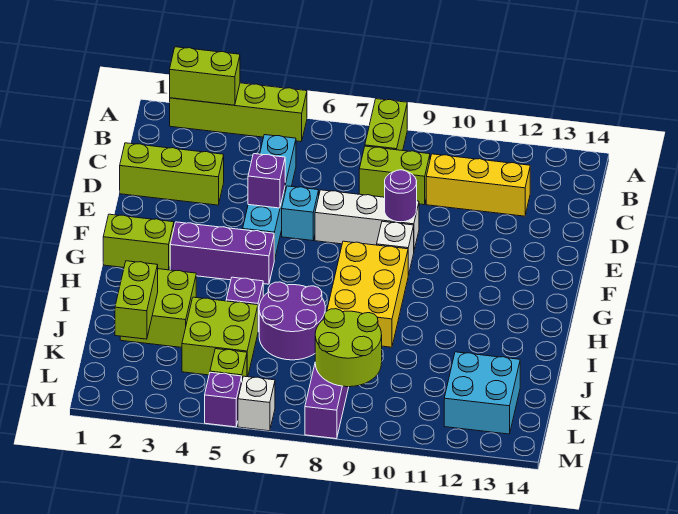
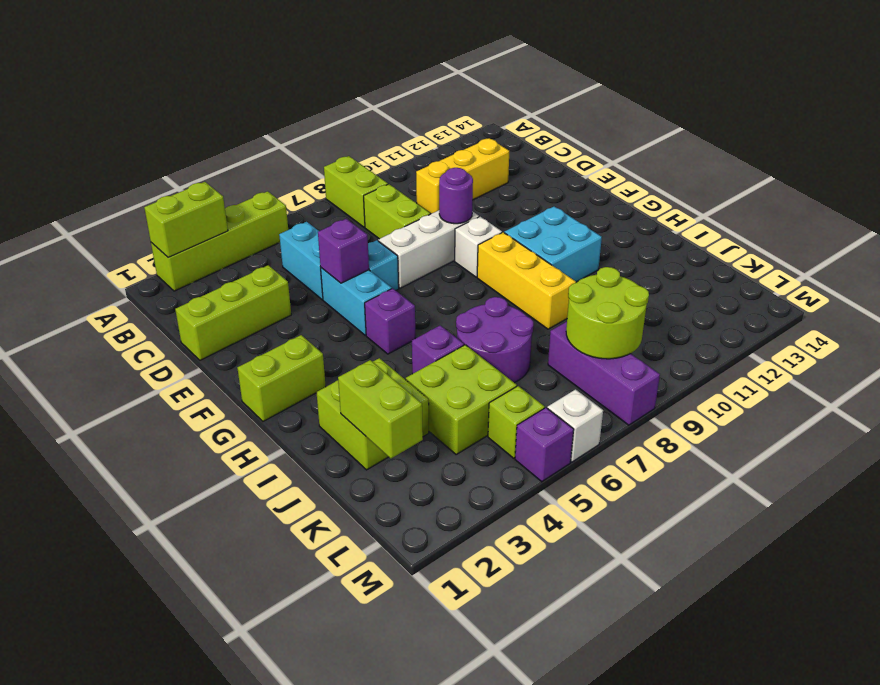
lime 1x2 brick [359,146,430,205] -> lime 1x2 brick turned to [364,184,430,239]
purple 1x3 brick [170,222,274,284] -> purple 1x1 brick [365,288,415,354]
yellow 2x3 brick [327,241,408,347] -> yellow 1x3 brick [477,232,576,329]
cyan 2x2 brick [444,352,520,434] -> cyan 2x2 brick moved to [504,206,602,282]

